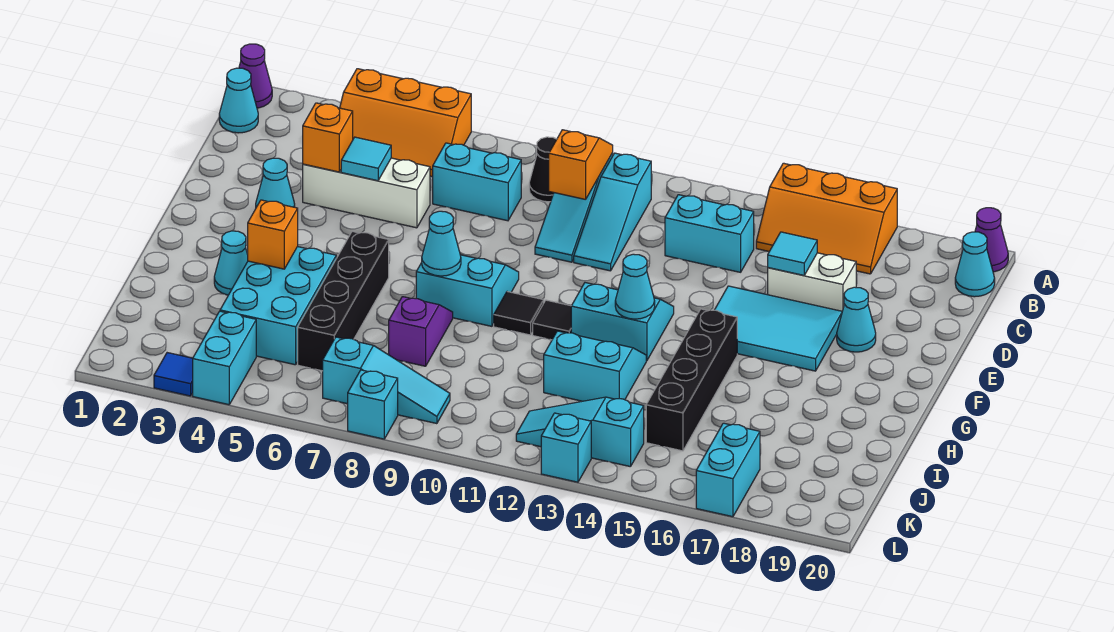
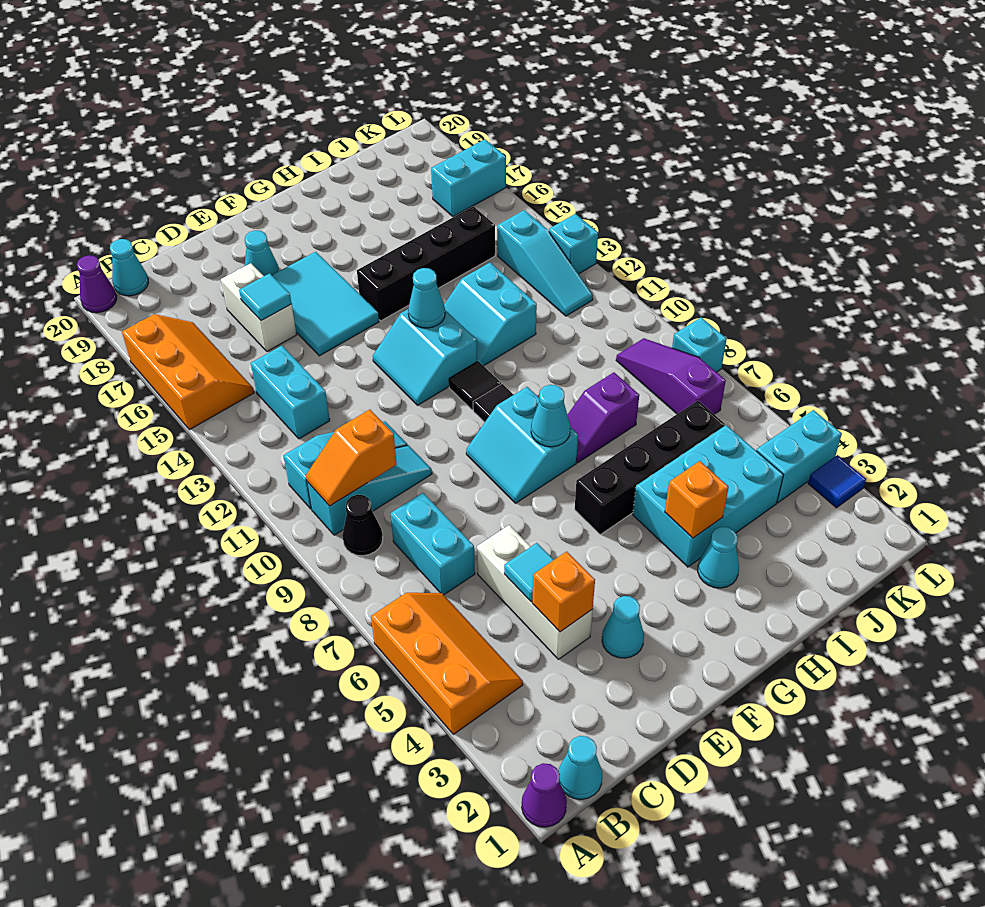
cyan 1x3 slope [323,337,450,424] -> purple 1x3 slope [616,338,726,414]

